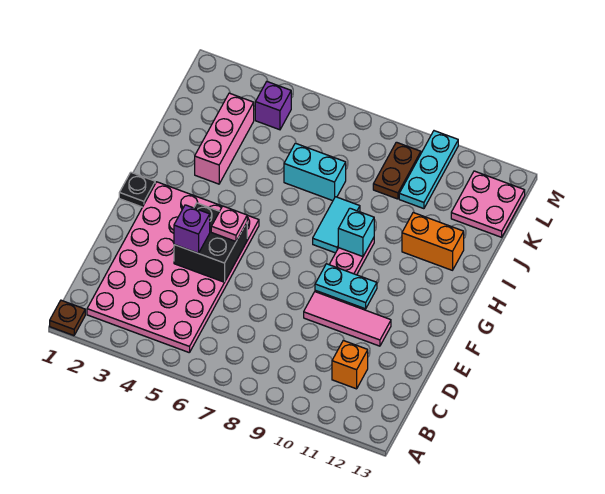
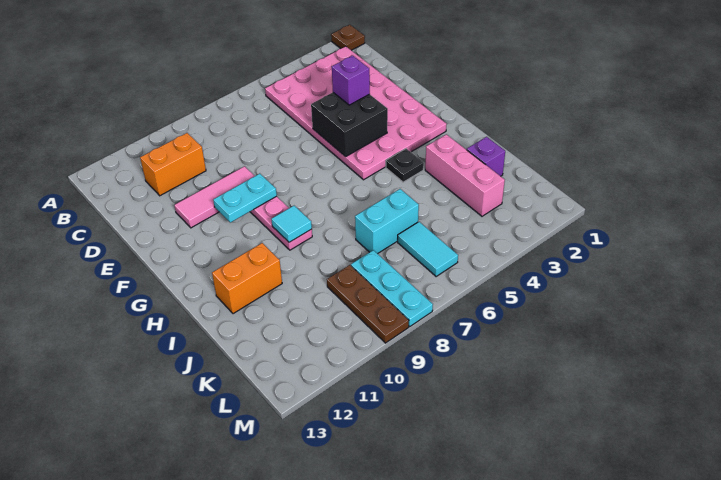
orange 1x1 brick [332,341,368,389] -> orange 1x2 brick [140,133,206,196]
pink 1x1 plate [211,206,247,241] -> none
black 1x1 plate [119,172,155,207] -> black 1x1 plate moved to [386,149,424,182]
cyan 1x2 tile [313,197,360,253] -> cyan 1x2 tile moved to [398,222,458,277]
cyan 1x1 brick [338,208,374,256] -> cyan 1x1 tile [271,206,312,242]
brown 1x2 plate [373,142,421,199] -> brown 1x3 plate [327,265,409,343]
cyan 1x3 plate [399,131,458,209] -> cyan 1x3 plate moved to [351,250,433,326]
pink 2x2 plate [451,171,525,237] -> none
purple 1x1 brick [255,81,291,130] -> purple 1x1 brick moved to [467,137,505,176]

